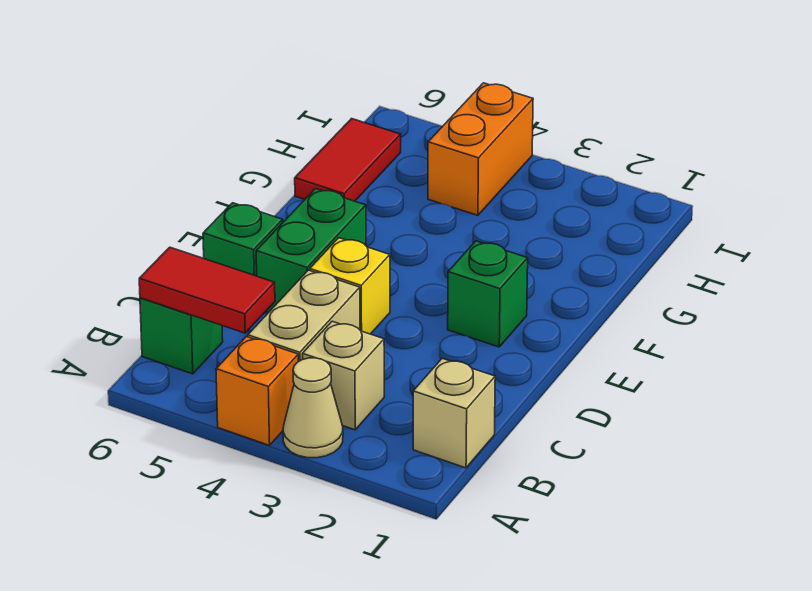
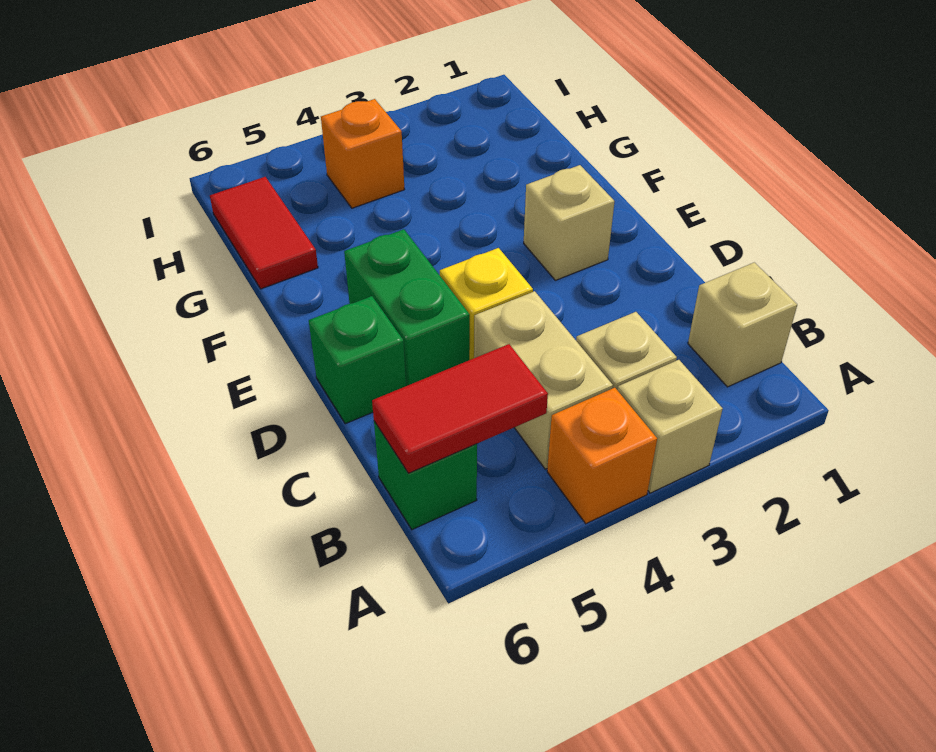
tan 1x1 cone [283,358,343,458] -> tan 1x1 brick [618,360,723,493]
green 1x1 brick [448,241,528,347] -> tan 1x1 brick [524,165,615,280]
orange 1x2 brick [428,83,533,215] -> orange 1x1 brick [321,99,404,208]

